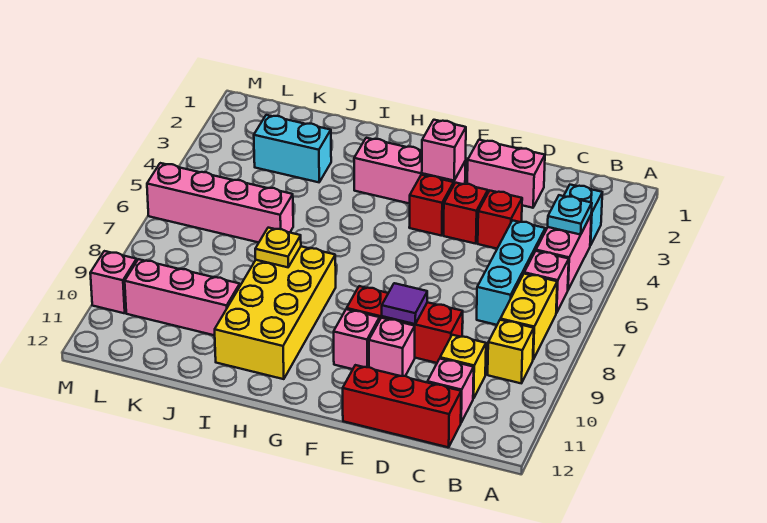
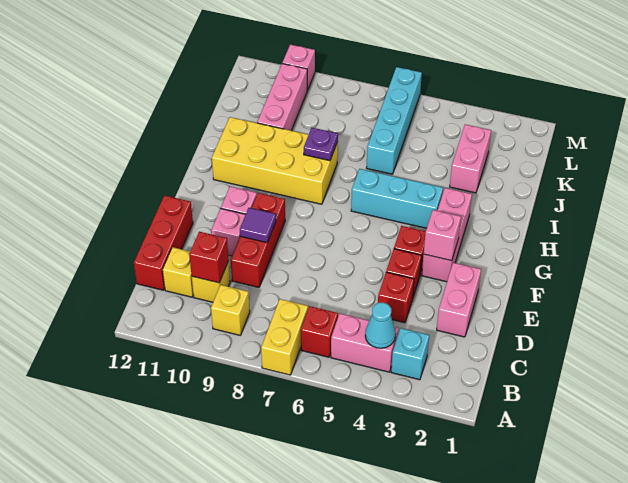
cyan 1x1 plate [548,195,592,235] -> cyan 1x1 cone [365,303,396,348]
pink 1x1 brick [524,251,569,313] -> red 1x1 brick [301,306,338,357]
yellow 1x2 brick [500,274,557,359] -> yellow 1x2 brick turned to [261,299,308,375]
cyan 1x3 brick [477,220,545,325] -> cyan 1x3 brick moved to [351,169,443,228]
none -> red 1x1 brick [189,232,229,283]
pink 1x1 brick [427,359,474,422] -> yellow 1x1 brick [163,247,193,297]
yellow 1x1 plate [255,228,301,267] -> purple 1x1 plate [304,128,338,161]
cyan 1x2 brick [254,115,331,182] -> pink 1x2 brick [450,124,491,193]
pink 1x4 brick [147,163,293,242] -> cyan 1x4 brick [367,67,422,174]

